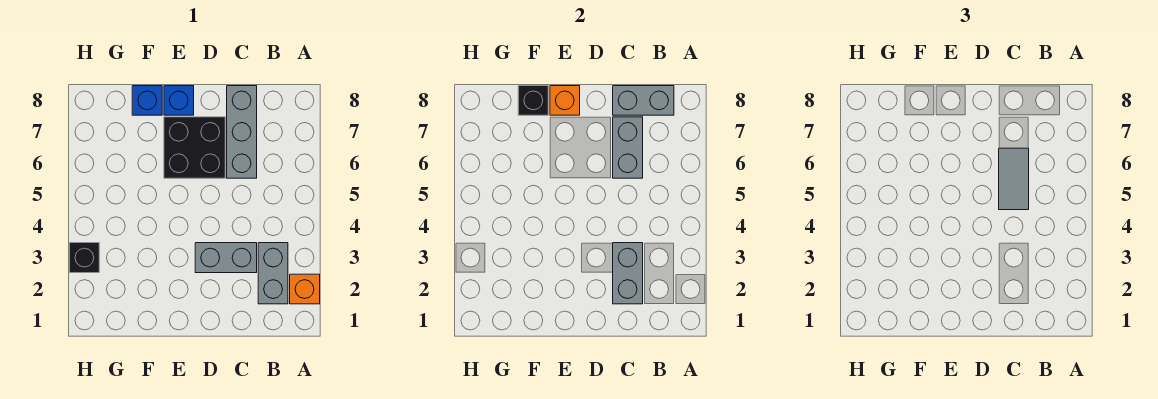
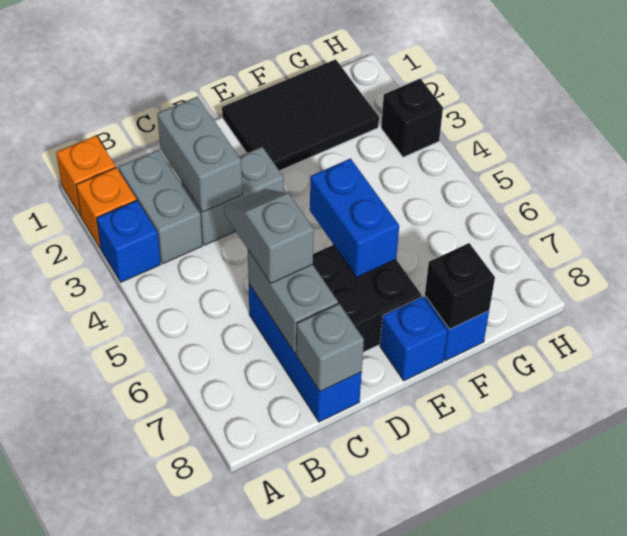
none -> blue 1x1 brick [97,200,161,282]
grey 1x2 brick [613,86,674,115] -> grey 1x1 brick [296,304,364,392]
grey 1x2 tile [999,148,1029,210] -> grey 1x2 slope [224,189,314,283]
grey 1x3 brick [227,86,257,178] -> blue 1x3 brick [249,285,362,422]
none -> black 2x3 tile [222,59,379,171]
none -> blue 1x2 brick [310,159,399,277]
orange 1x1 brick [550,86,580,115] -> orange 1x1 brick moved to [56,136,116,216]

